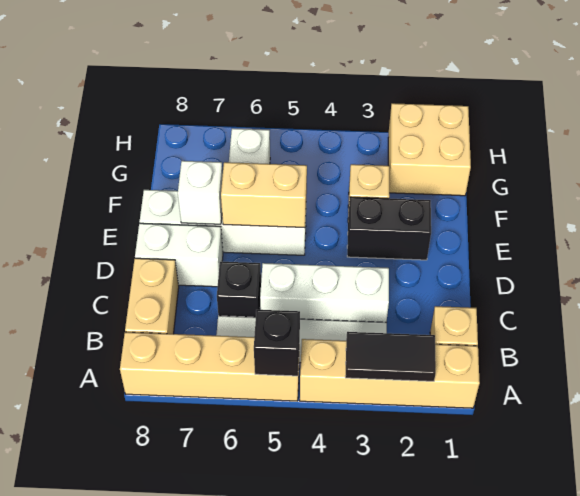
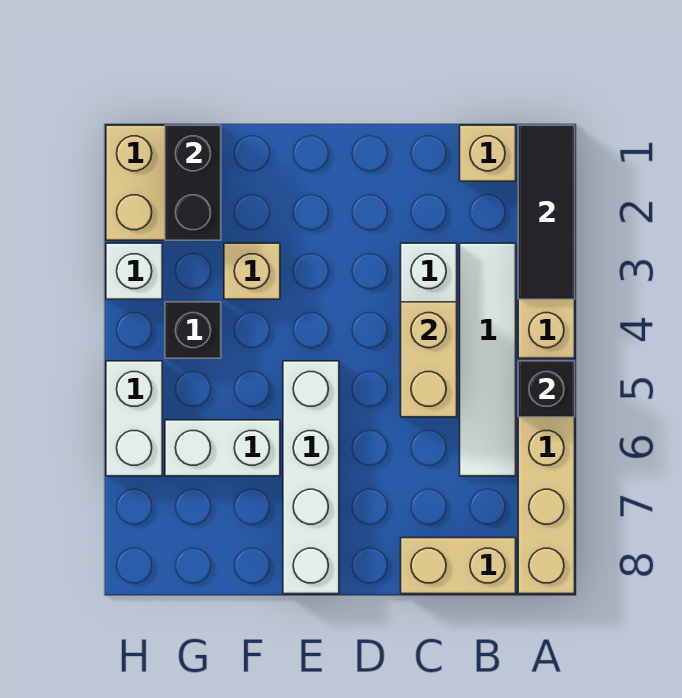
black 1x2 tile [345,332,436,381] -> black 1x3 tile [518,125,575,299]
black 1x1 brick [217,262,261,317] -> black 1x1 brick moved to [165,302,221,358]
white 1x2 brick [135,223,223,287] -> white 1x2 brick moved to [106,361,162,476]
black 1x2 brick [347,197,431,260] -> black 1x2 brick moved to [165,125,221,240]
tan 1x2 brick [221,162,307,228] -> tan 1x2 brick moved to [401,302,457,417]
white 1x1 brick [178,161,223,224] -> white 1x1 brick moved to [106,243,162,299]

